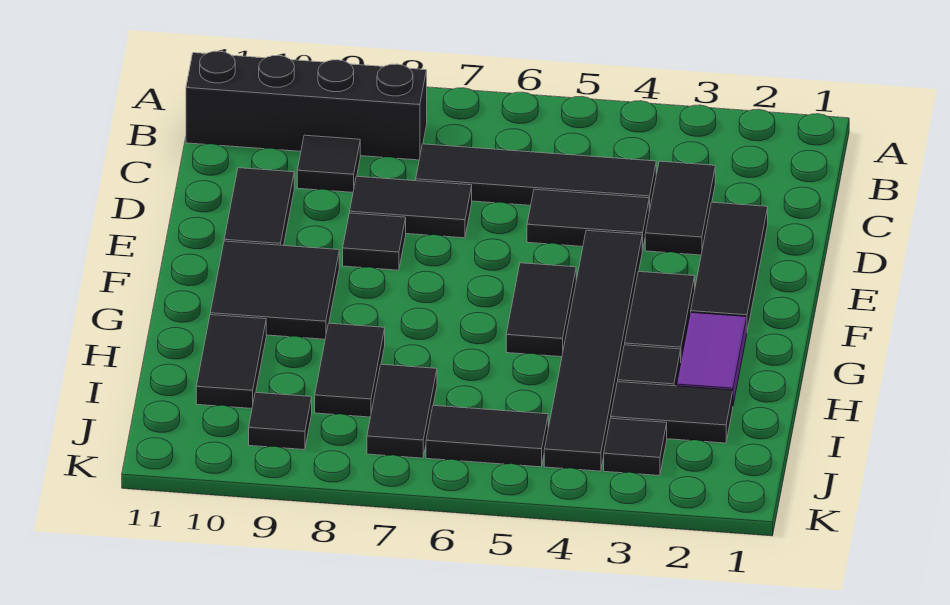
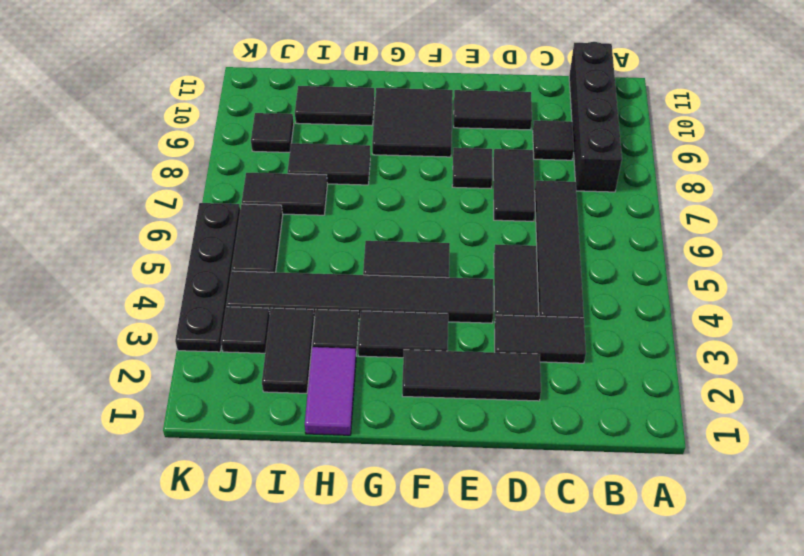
purple 1x2 tile [677,313,747,405] -> purple 1x2 tile turned to [305,347,356,435]
none -> black 1x4 plate [175,203,240,352]

